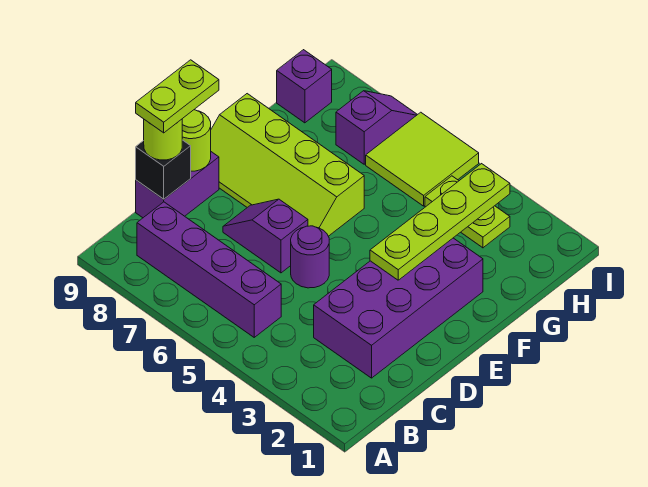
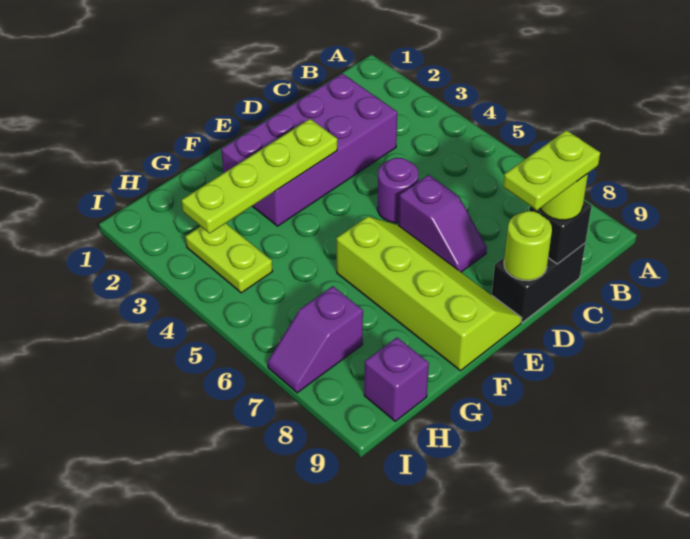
purple 1x4 brick [137,202,281,337] -> none
purple 1x2 brick [136,152,219,218] -> black 1x2 brick [492,243,585,322]
lime 2x2 tile [366,112,479,206] -> none

